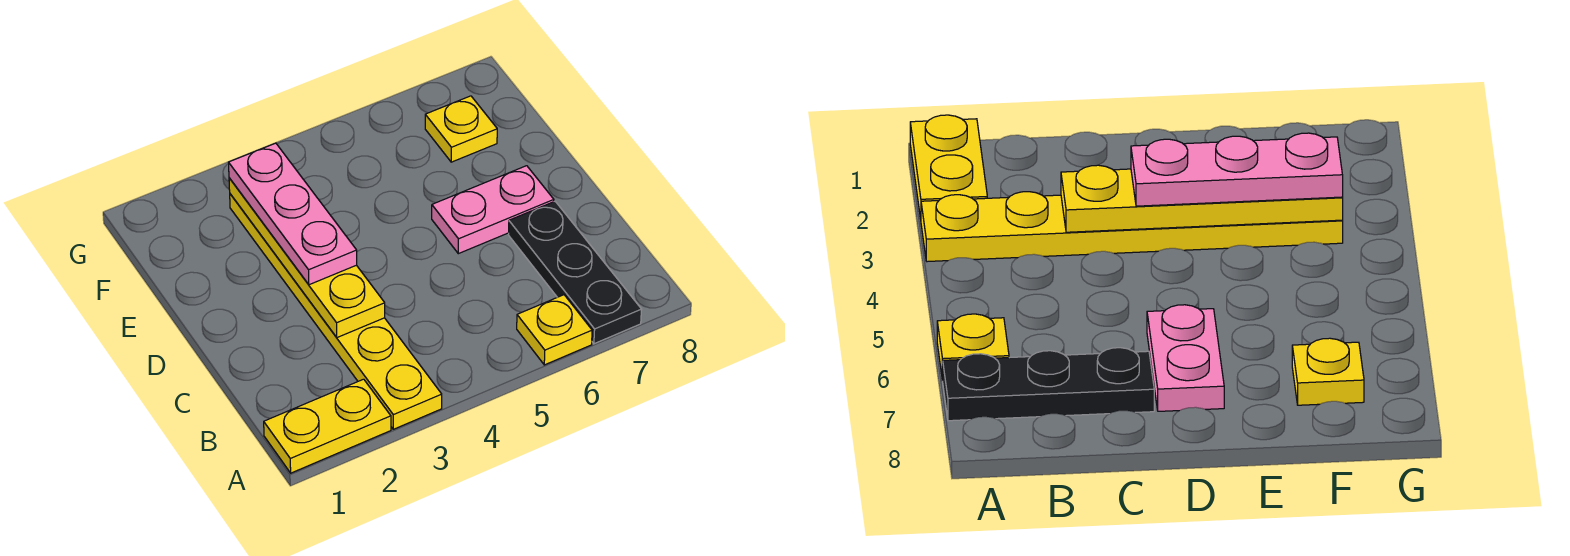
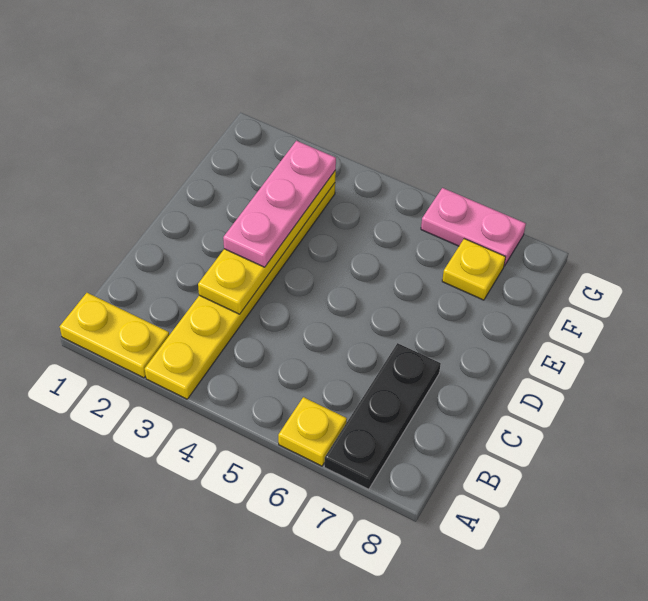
pink 1x2 plate [432,166,554,254] -> pink 1x2 plate moved to [421,188,526,266]

